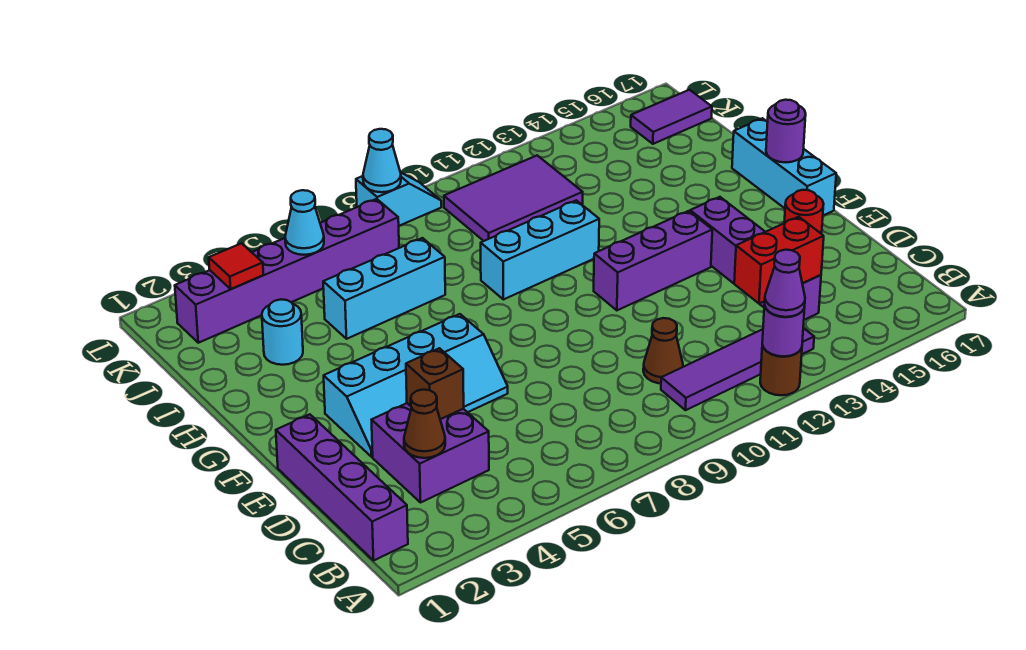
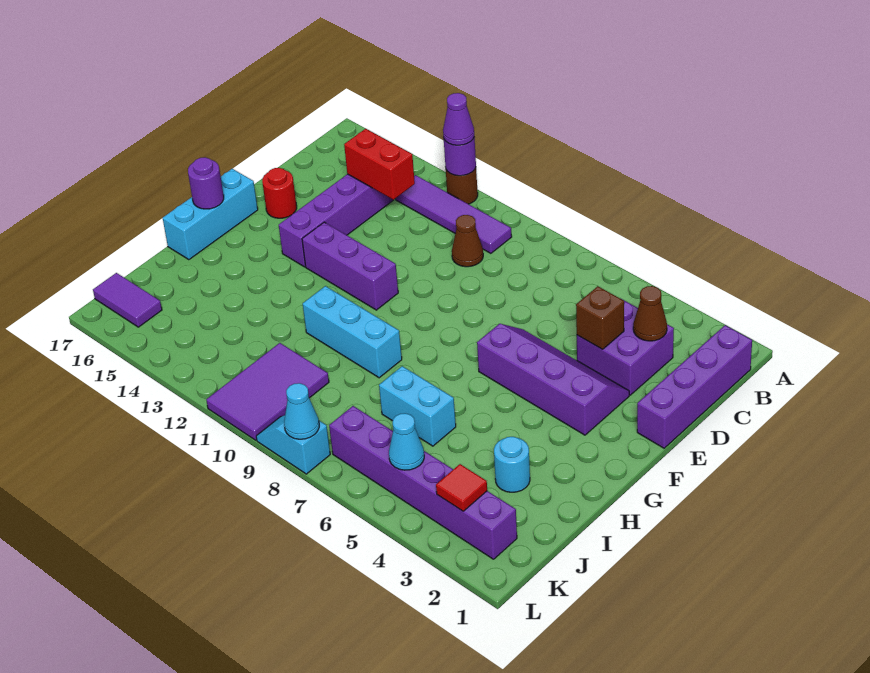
cyan 2x4 slope [324,314,508,457] -> purple 2x4 slope [477,324,629,435]
cyan 1x3 brick [323,238,445,339] -> cyan 1x2 brick [379,366,456,446]
purple 2x3 tile [444,156,583,241] -> purple 2x3 tile turned to [206,343,329,440]

